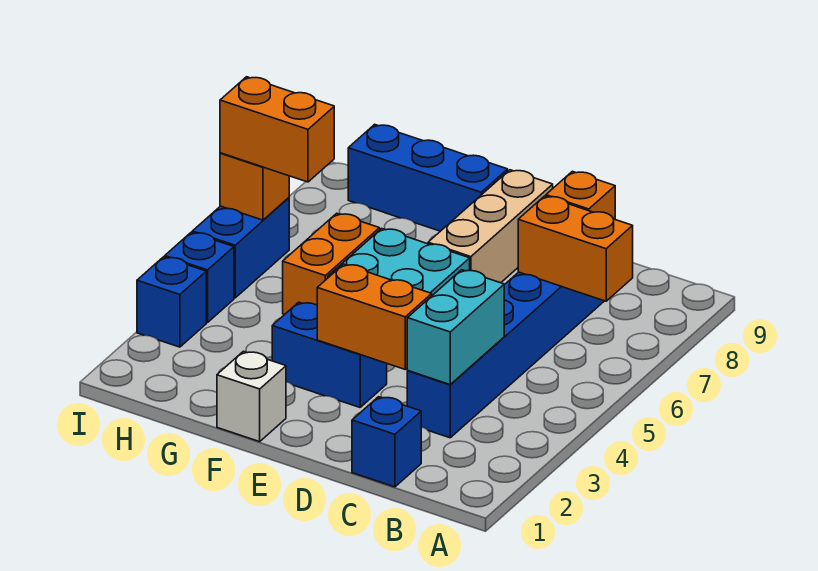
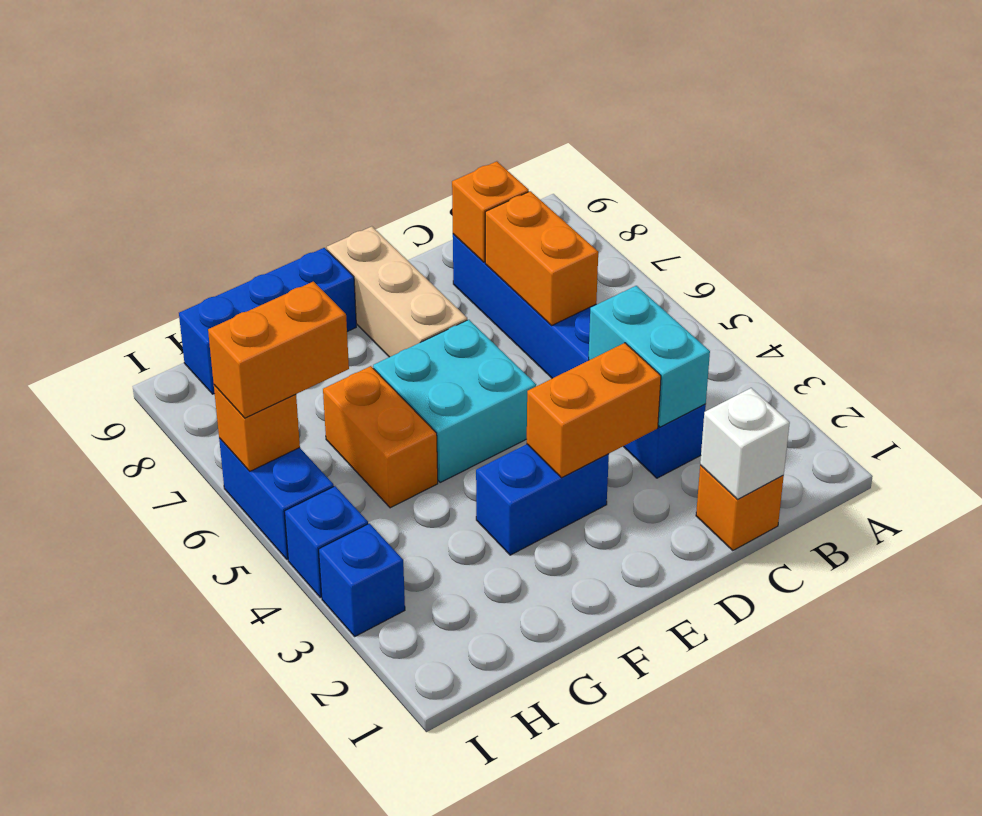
orange 1x2 brick [518,196,633,301] -> orange 1x2 brick turned to [485,191,598,325]
blue 1x1 brick [352,397,421,487] -> orange 1x1 brick [696,465,784,550]
white 1x1 brick [217,351,286,442] -> white 1x1 brick moved to [700,388,790,499]

